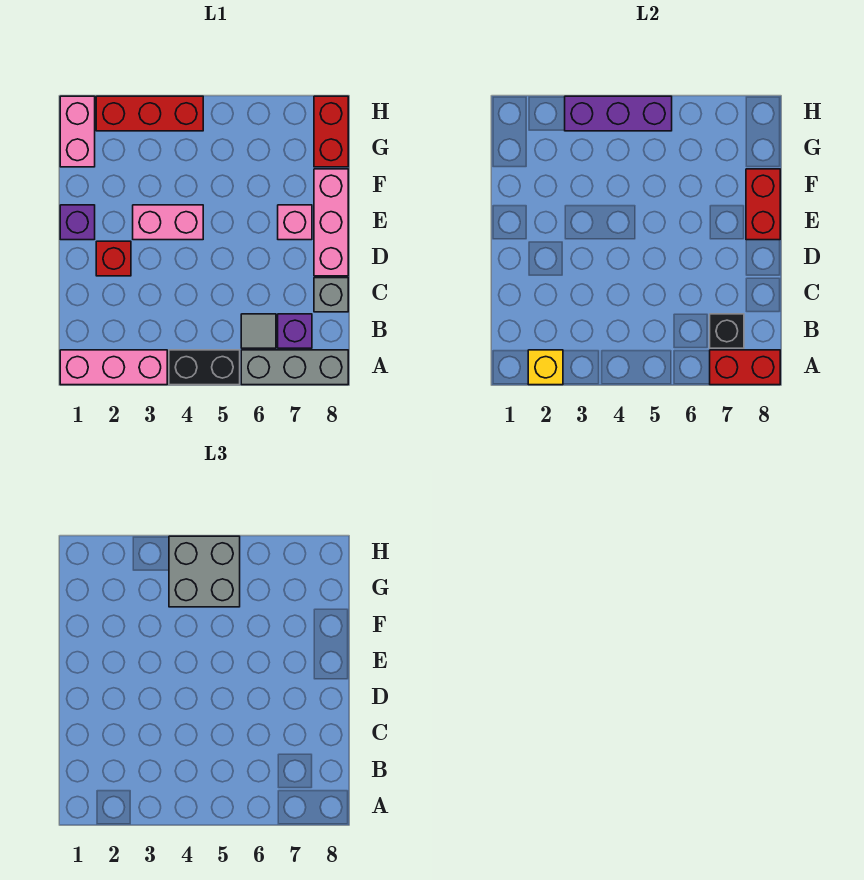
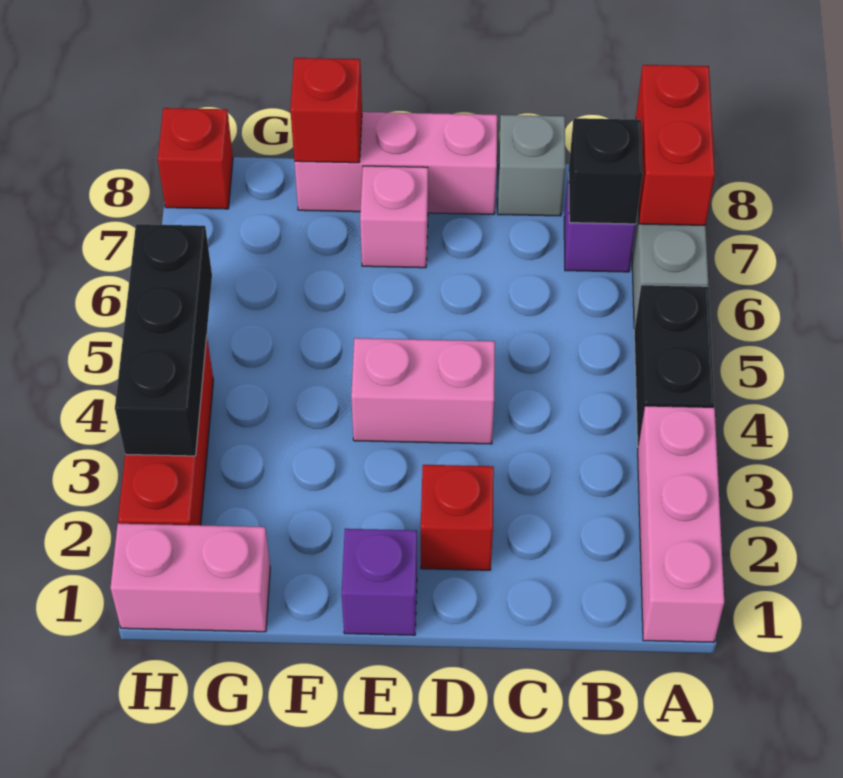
yellow 1x1 brick [528,350,563,385] -> none
grey 1x1 tile [241,314,276,348] -> none
pink 1x2 brick [133,205,203,240] -> pink 1x2 brick turned to [351,338,495,444]
red 1x2 brick [746,169,780,240] -> red 1x1 brick [290,58,362,163]
grey 2x2 brick [169,536,240,607] -> none
red 1x2 brick [314,96,348,167] -> red 1x1 brick [158,108,233,209]
purple 1x3 brick [565,96,672,131] -> black 1x3 brick [115,224,212,456]

